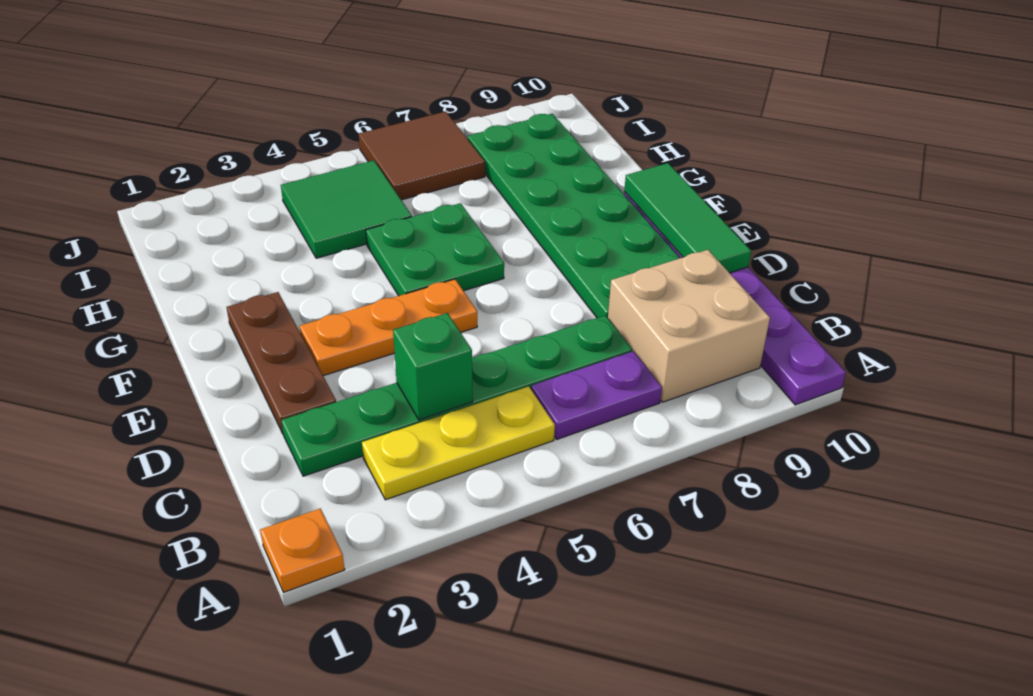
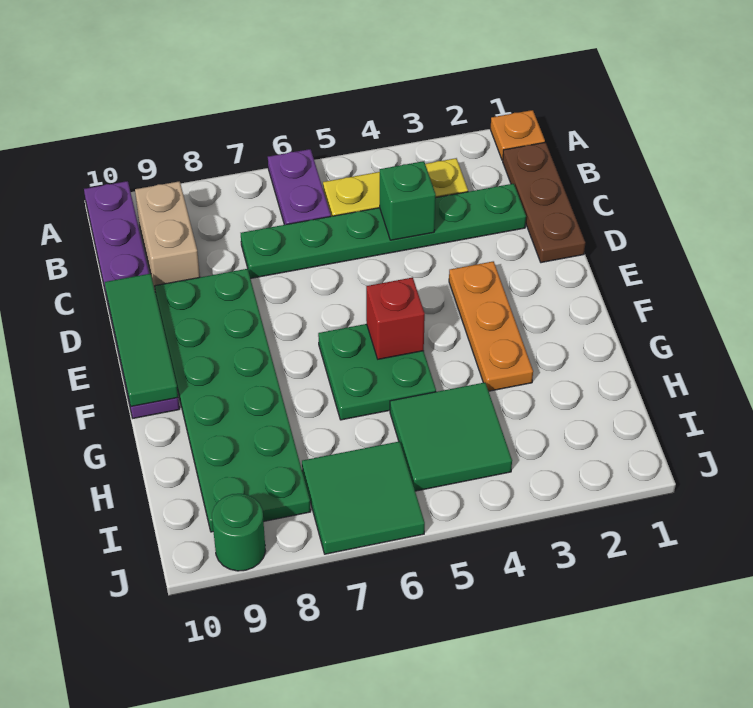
purple 1x2 plate [531,351,662,439] -> purple 1x2 plate turned to [268,149,331,225]
tan 2x2 brick [608,250,770,402] -> tan 1x2 brick [135,181,200,290]
brown 1x3 plate [227,292,336,433] -> brown 1x3 plate moved to [503,142,585,263]
orange 1x3 plate [300,279,477,376] -> orange 1x3 plate turned to [449,261,533,391]
none -> red 1x1 brick [366,277,425,359]
brown 2x2 tile [359,111,485,200] -> green 2x2 tile [302,441,425,554]
none -> green 1x1 round brick [212,494,265,571]

